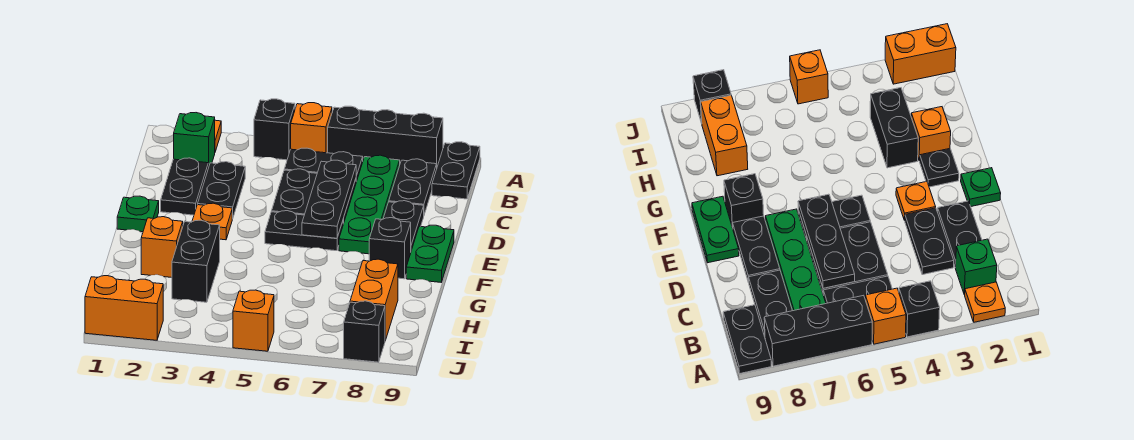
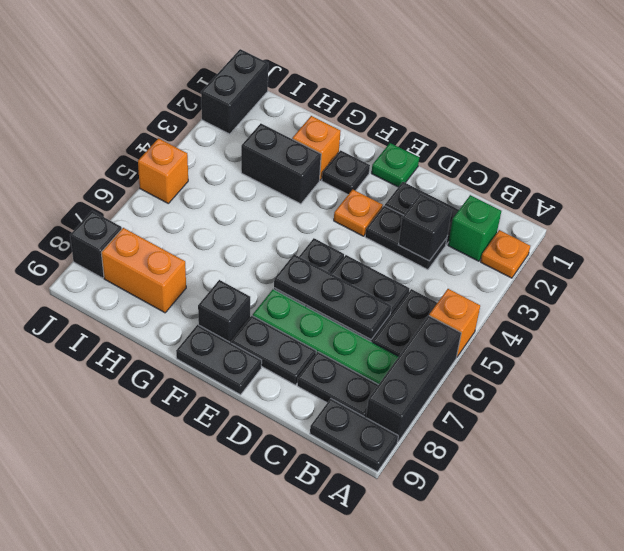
black 1x1 brick [254,99,295,160] -> black 1x1 brick moved to [398,194,452,261]
green 1x2 plate [406,225,454,282] -> black 1x2 plate [176,325,262,395]
orange 1x2 brick [85,276,163,340] -> black 1x2 brick [201,49,268,134]

